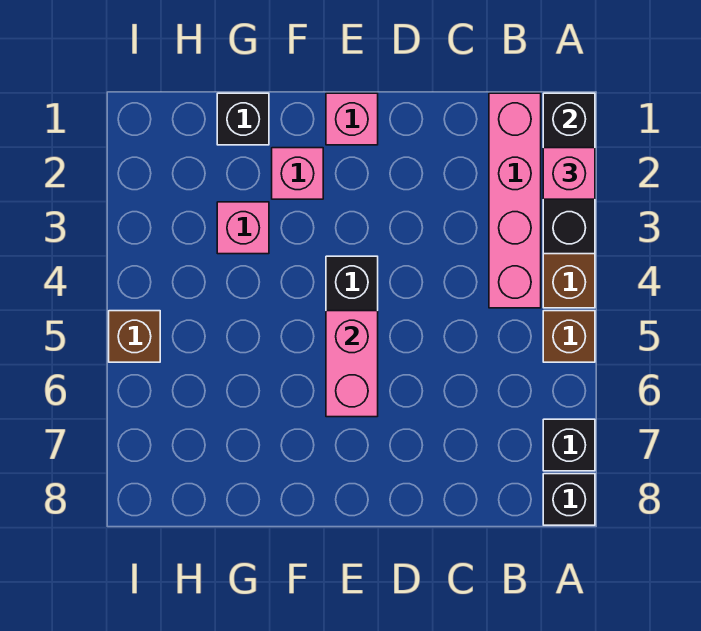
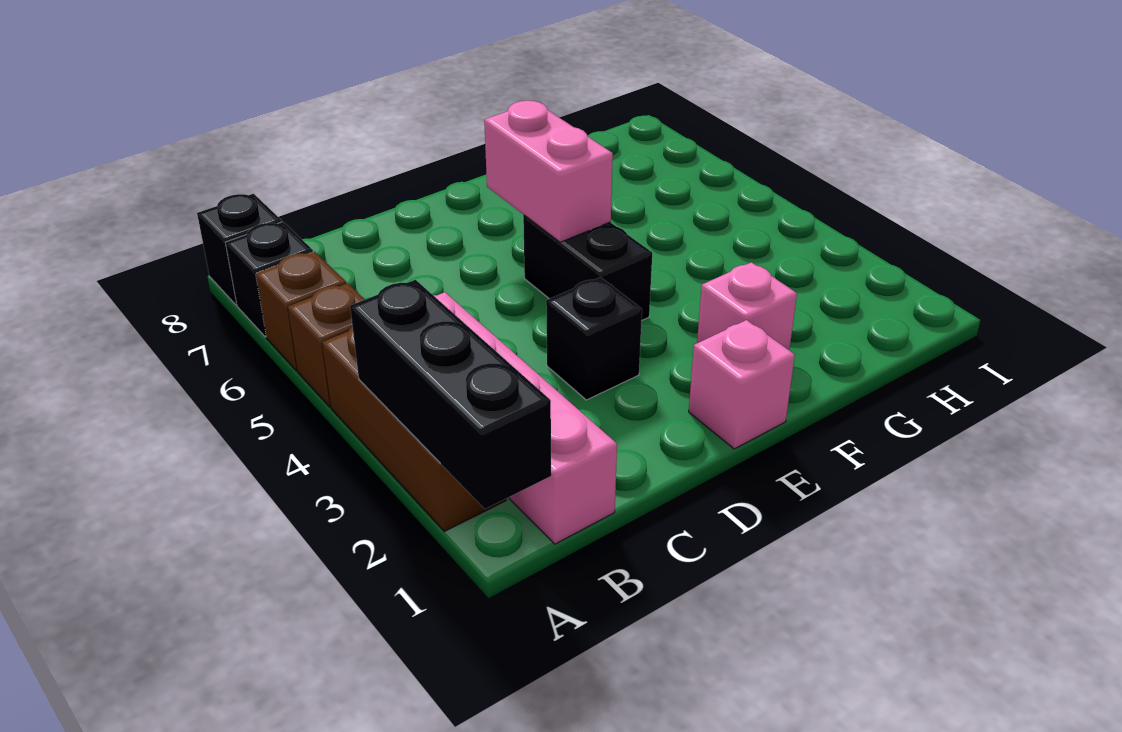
pink 1x1 brick [543,148,595,199] -> none
black 1x1 brick [217,93,269,145] -> black 1x1 brick moved to [546,277,642,400]
pink 1x1 brick [217,202,269,254] -> none
brown 1x1 brick [109,311,160,362] -> brown 1x1 brick moved to [256,252,346,371]

